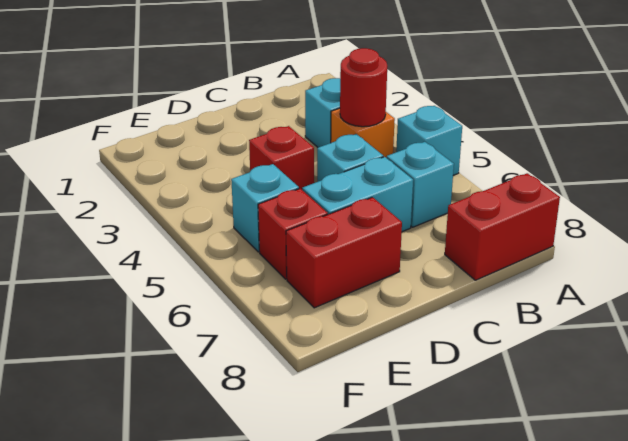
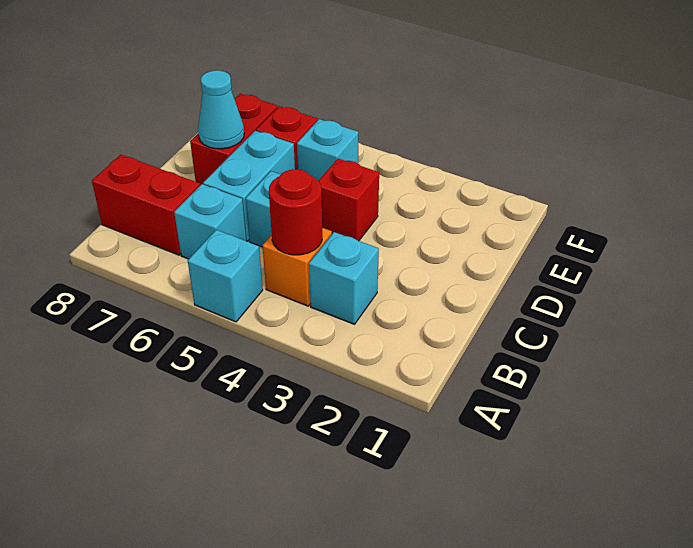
red 1x2 brick [445,173,560,280] -> red 1x2 brick turned to [92,155,200,255]
none -> cyan 1x1 cone [198,70,244,149]

